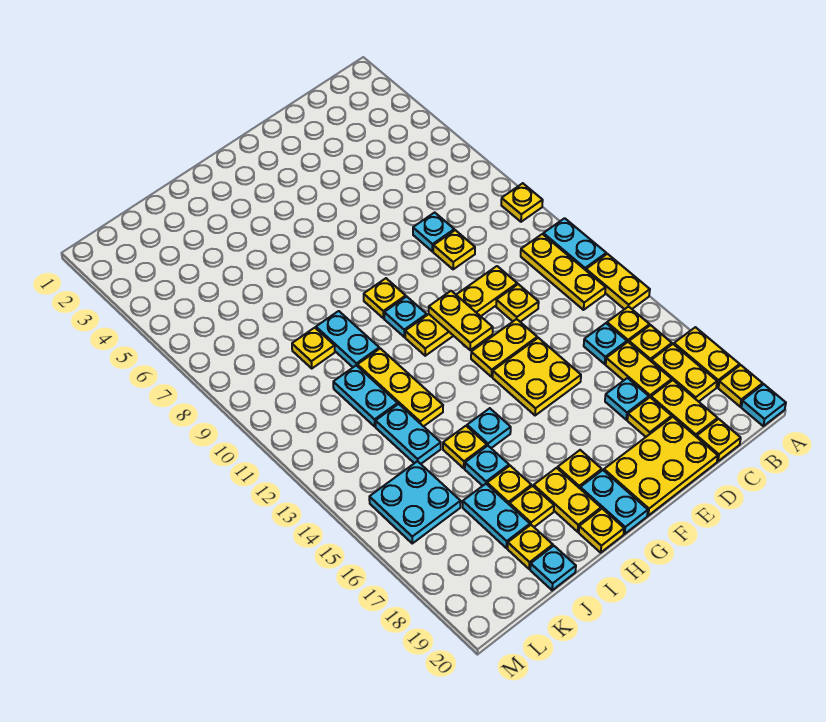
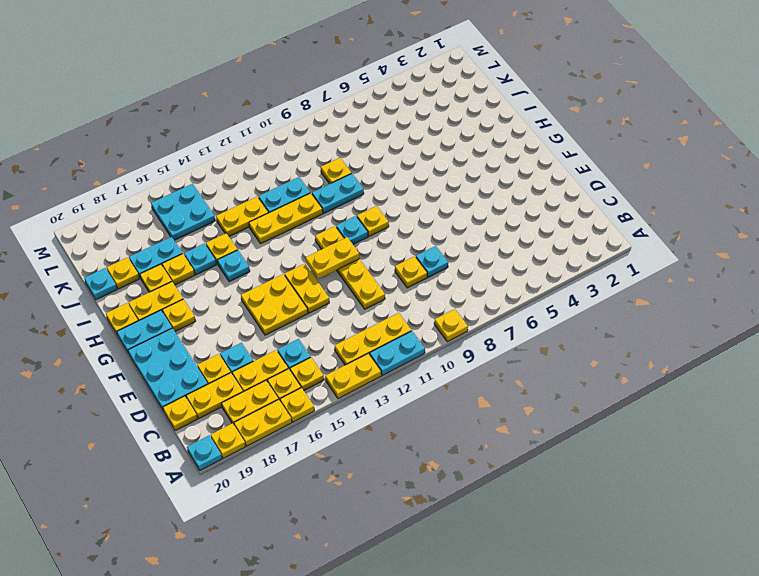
yellow 1x1 plate [496,284,539,322] -> yellow 1x1 plate moved to [280,388,314,422]
yellow 2x3 plate [604,417,718,516] -> cyan 2x3 plate [128,328,208,410]
cyan 1x2 plate [376,404,441,464] -> yellow 1x2 plate [216,197,269,236]

